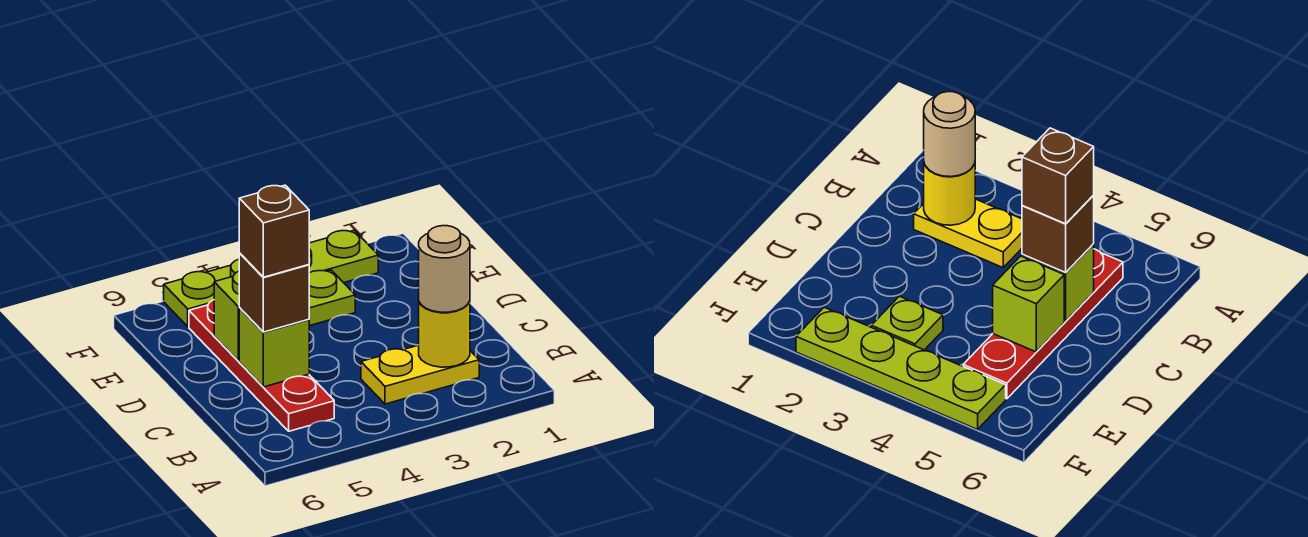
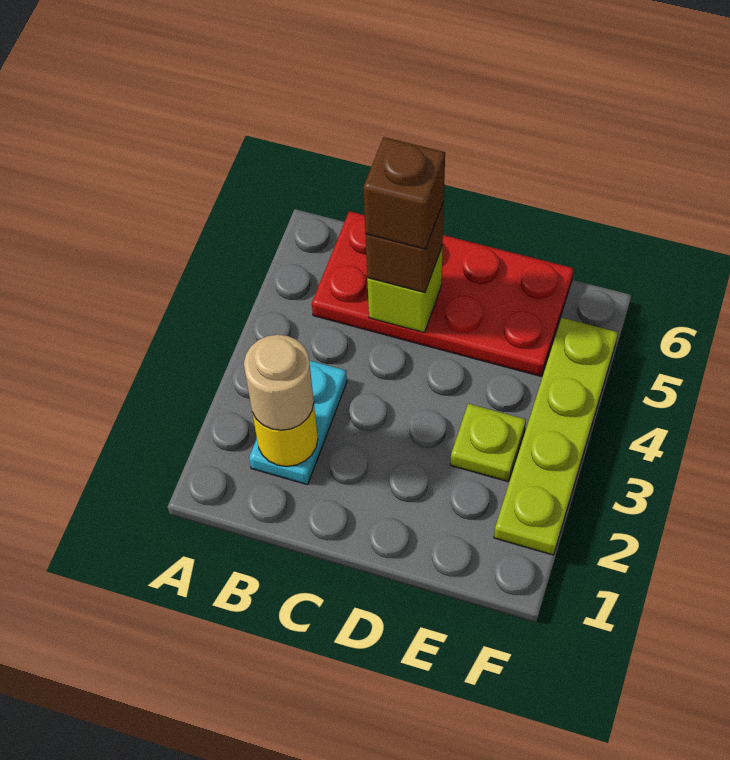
yellow 1x2 plate [361,345,479,404] -> cyan 1x2 plate [249,360,347,485]
red 1x4 plate [189,300,334,431] -> red 2x4 plate [312,211,574,376]
lime 1x1 brick [214,271,240,361] -> none

